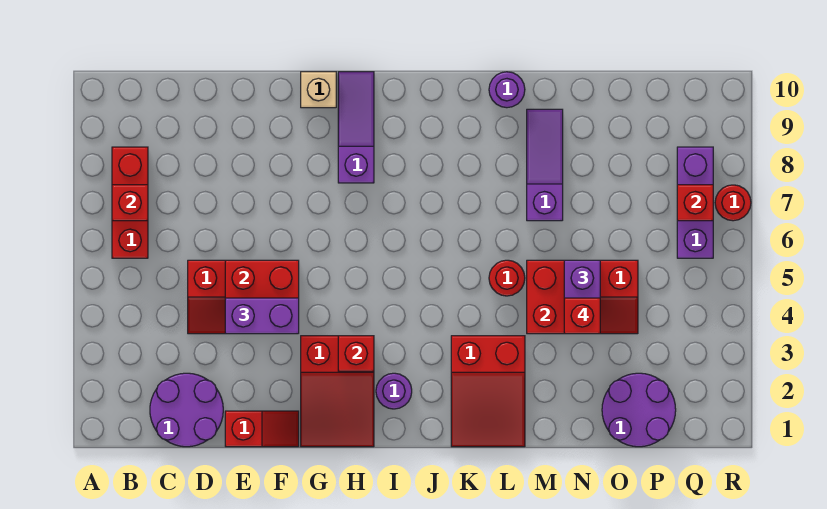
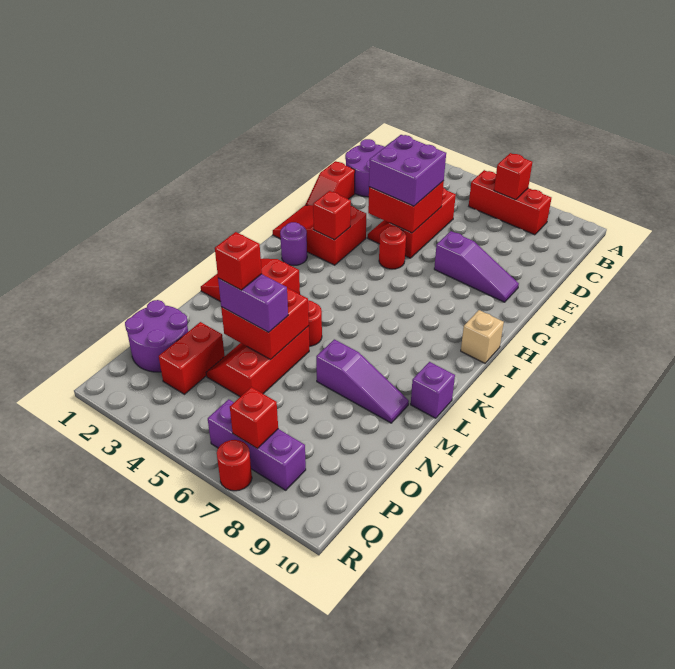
purple 1x2 brick [225,298,299,334] -> purple 2x2 brick [369,135,446,206]
none -> red 1x1 round brick [379,226,406,269]
tan 1x1 brick [301,72,336,108] -> tan 1x1 brick moved to [461,310,504,363]
purple 1x3 slope [338,72,374,183] -> purple 1x3 slope moved to [434,231,519,302]
purple 1x1 round brick [489,72,525,108] -> purple 1x1 brick [411,362,455,418]
none -> red 1x2 brick [159,322,225,394]

